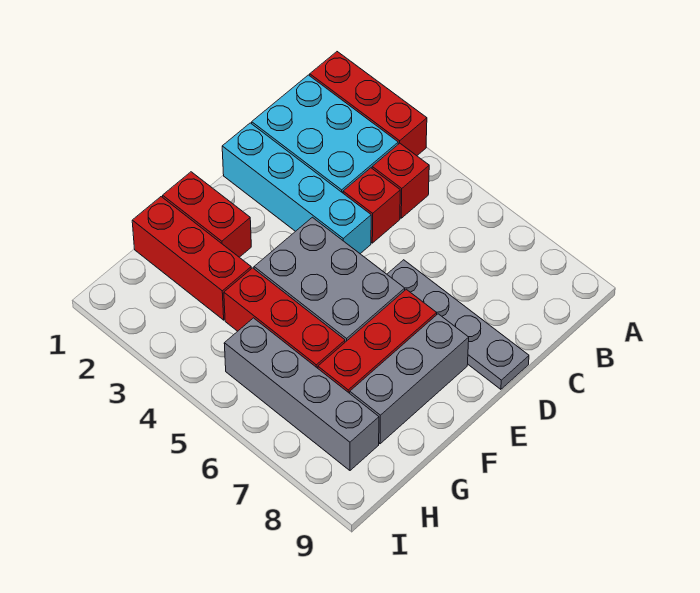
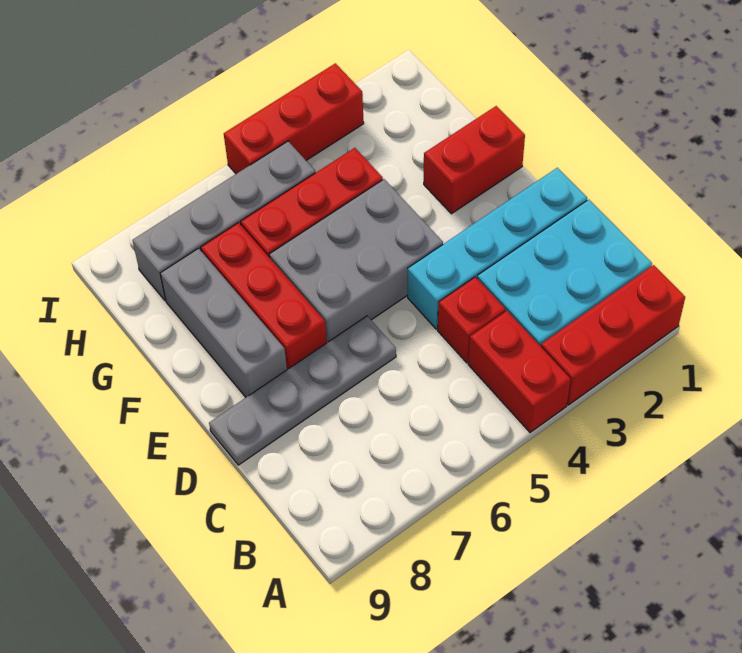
red 1x1 brick [372,143,429,218] -> red 1x2 brick [468,311,571,432]
red 1x3 brick [132,197,251,320] -> red 1x3 brick moved to [224,63,364,174]

